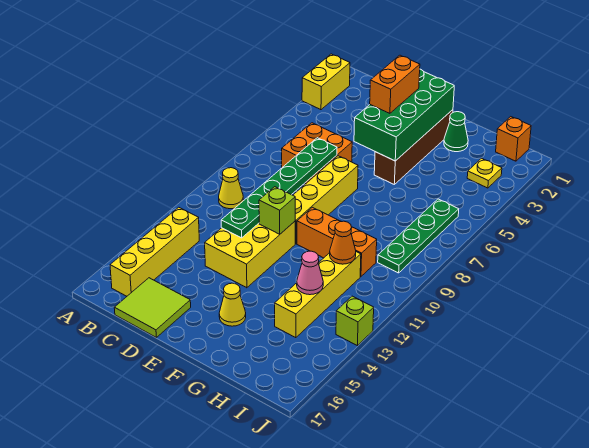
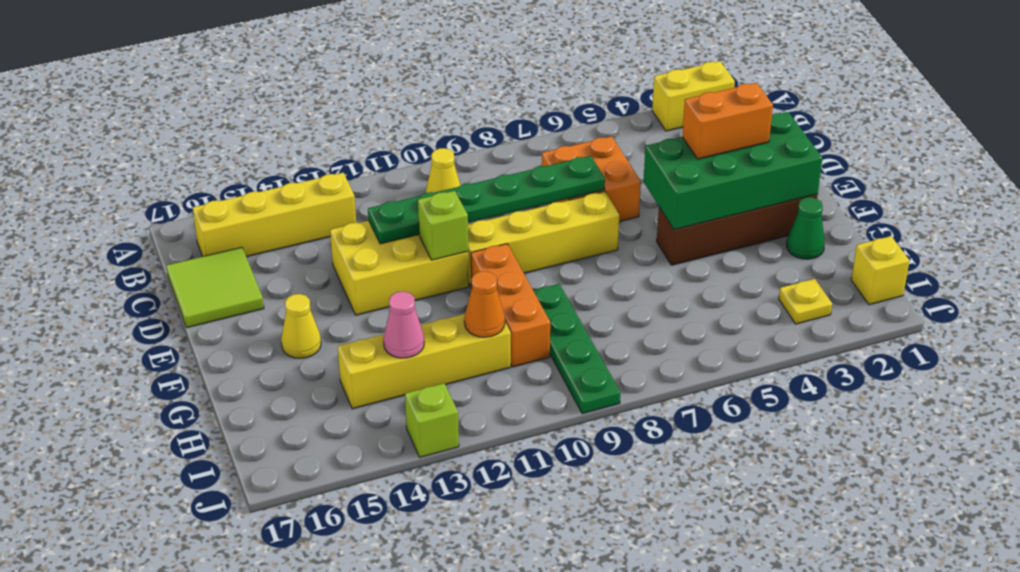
orange 1x1 brick [496,117,531,161] -> yellow 1x1 brick [851,236,909,305]
green 1x4 plate [378,199,459,273] -> green 1x4 plate turned to [533,284,620,414]

